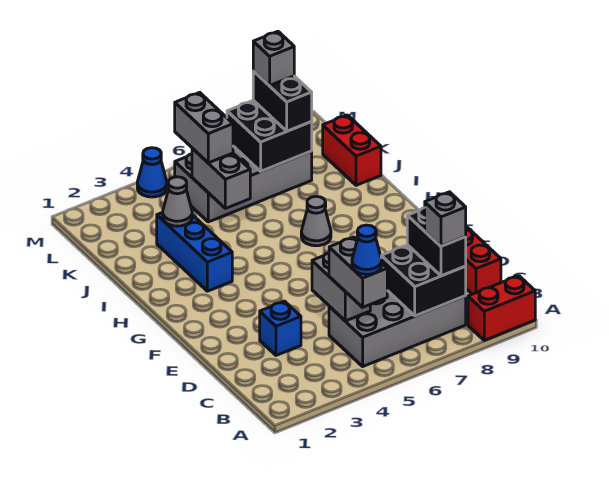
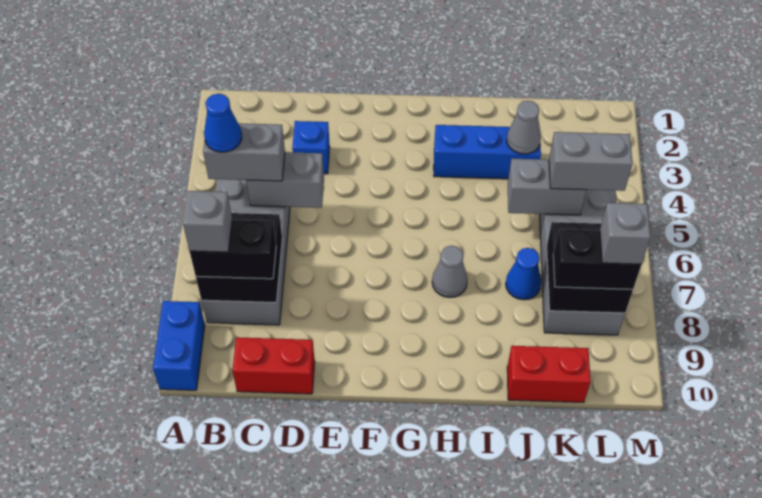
red 1x2 brick [468,276,535,340] -> blue 1x2 brick [153,301,205,390]
blue 1x1 cone [137,148,167,197] -> blue 1x1 cone moved to [506,248,541,300]

